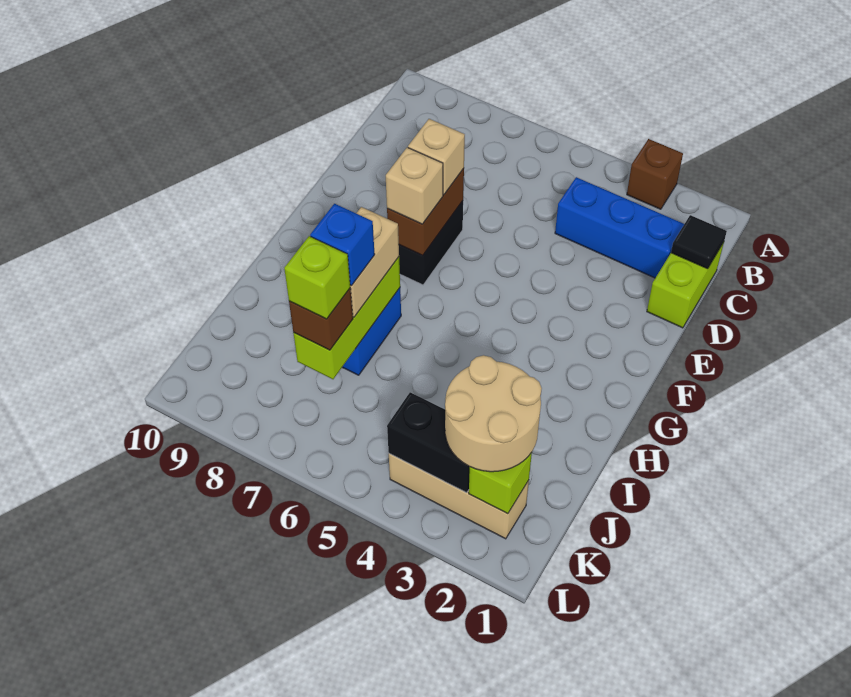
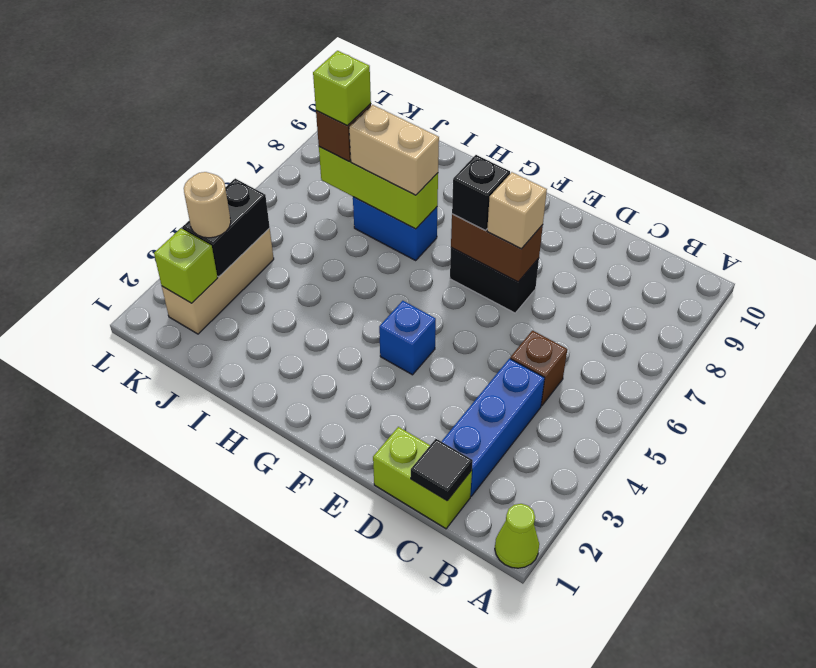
none -> lime 1x1 cone [495,504,539,568]
brown 1x1 brick [627,139,683,209] -> brown 1x1 brick moved to [510,330,567,406]
tan 1x1 brick [386,147,443,224] -> black 1x1 brick [452,155,510,230]
blue 1x1 brick [310,204,375,286] -> blue 1x1 brick moved to [379,301,436,375]
tan 2x2 round brick [445,355,542,472] -> tan 1x1 round brick [184,172,231,238]

